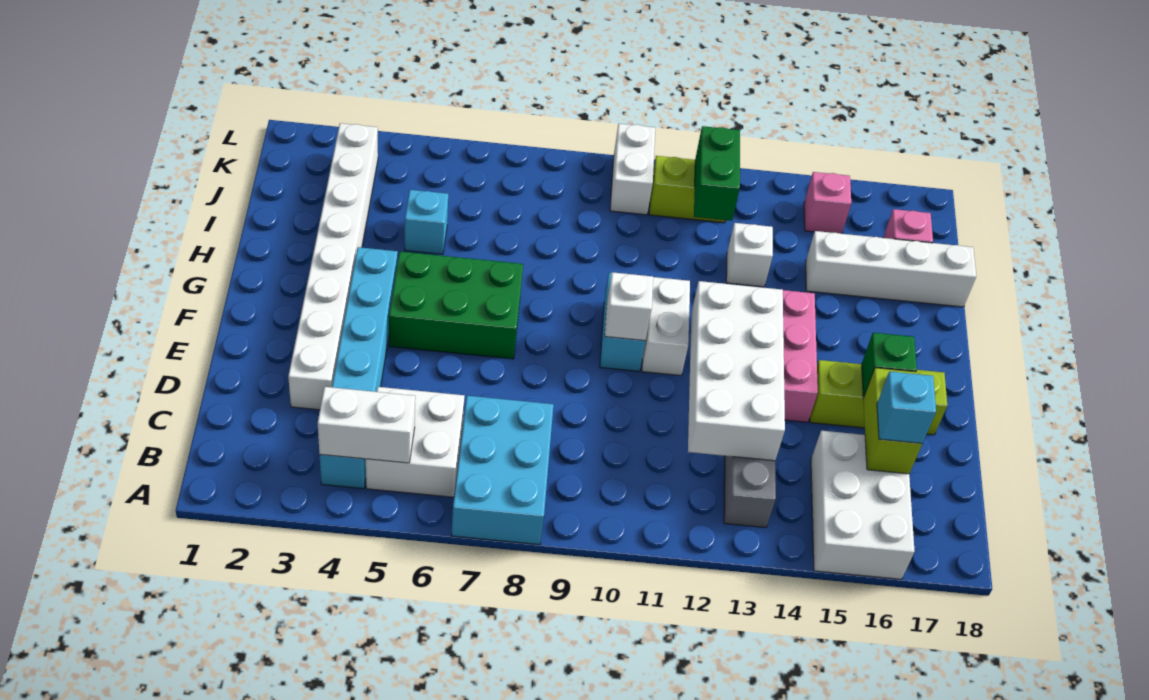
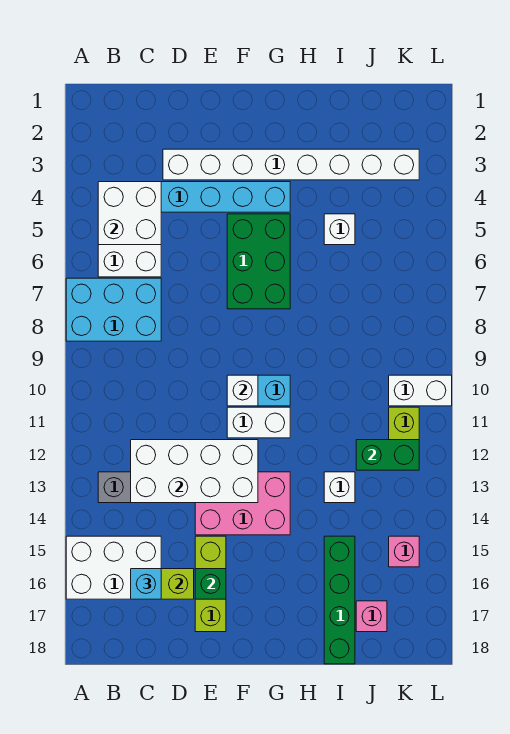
white 1x2 brick [318,387,415,463] -> white 2x2 brick [98,182,161,245]
cyan 1x1 brick [405,190,448,254] -> white 1x1 brick [324,214,355,245]
white 1x4 brick [806,231,976,307] -> green 1x4 brick [324,536,355,664]

